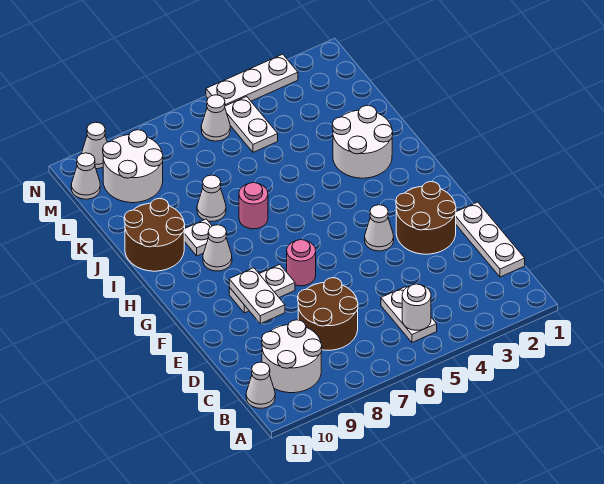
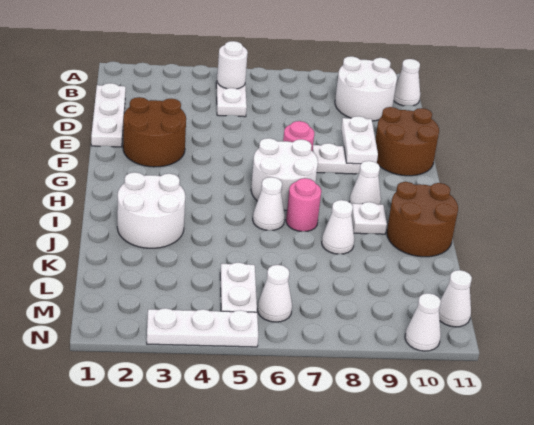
brown 2x2 round brick [298,278,358,350] -> brown 2x2 round brick moved to [375,107,439,176]
white 1x1 cone [365,205,394,251] -> white 1x1 cone moved to [253,177,285,230]
white 2x2 round brick [103,130,163,203] -> white 2x2 round brick moved to [251,138,318,210]

